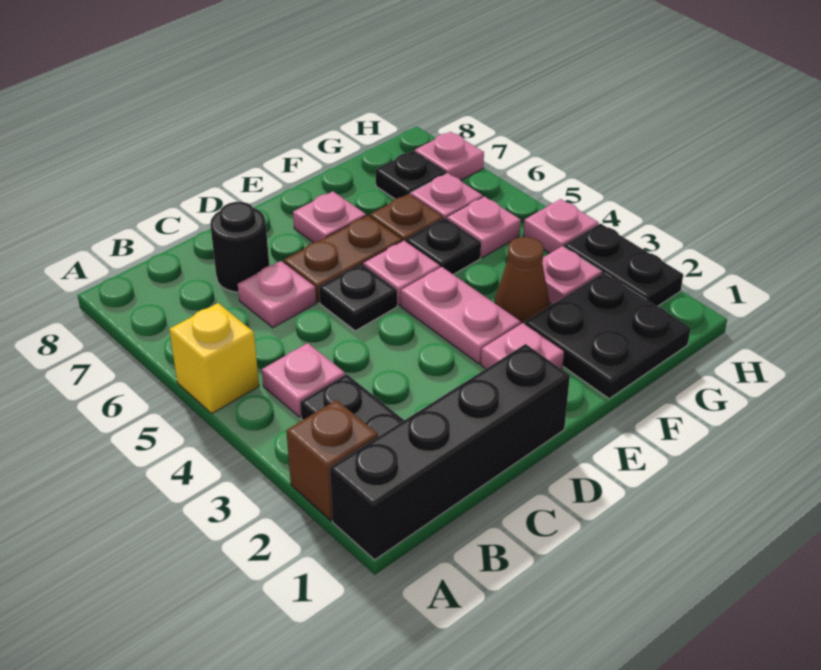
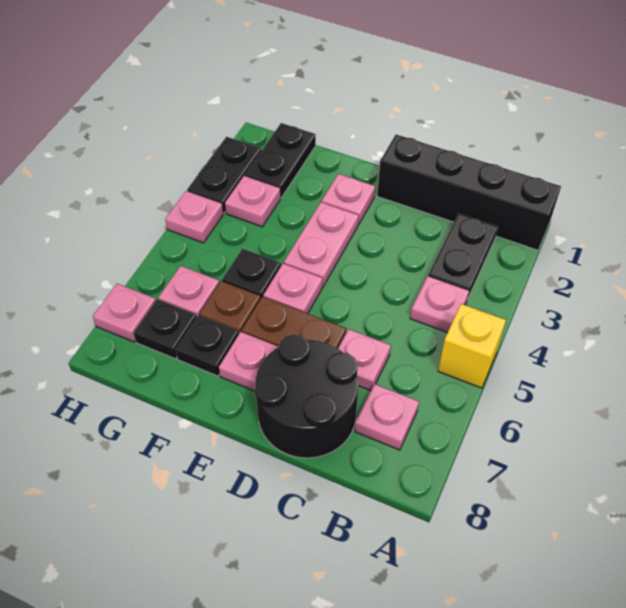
brown 1x1 brick [286,400,378,520] -> none
black 1x1 round brick [210,202,269,292] -> black 2x2 round brick [255,334,358,458]
black 1x1 plate [319,264,397,331] -> black 1x1 plate moved to [176,315,239,376]
black 2x2 plate [525,273,691,399] -> black 1x2 plate [245,123,316,198]
brown 1x1 cone [495,237,550,324] -> none
pink 1x1 plate [447,197,521,258] -> pink 1x1 plate moved to [355,384,419,450]

